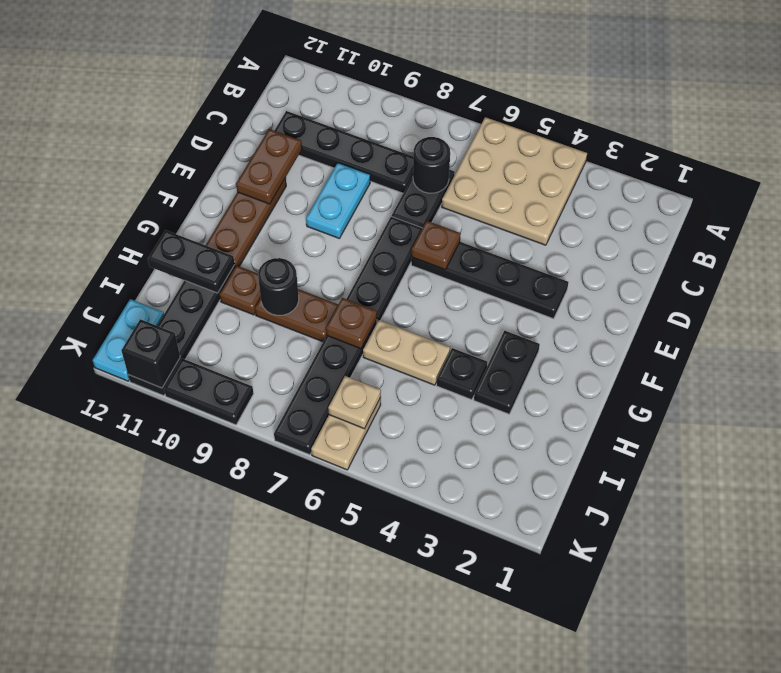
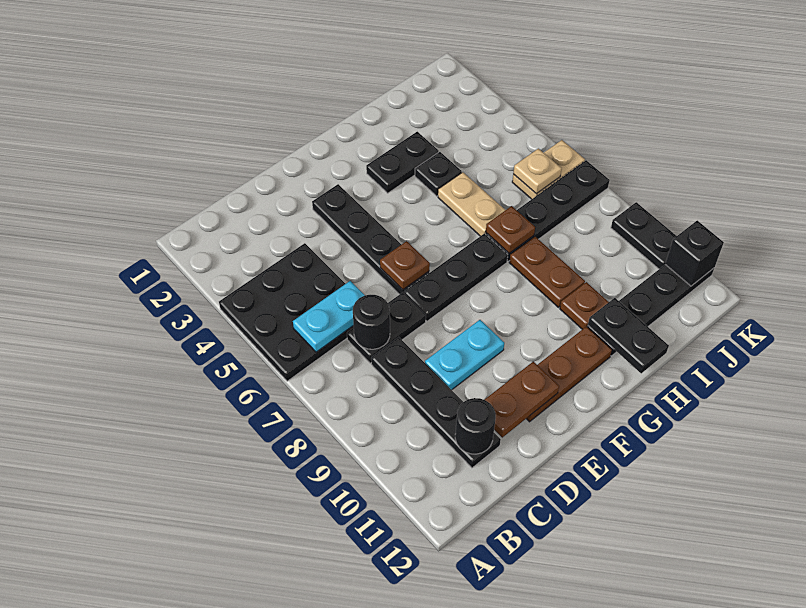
tan 3x3 plate [442,117,587,245] -> black 3x3 plate [219,243,354,381]
black 1x1 round brick [258,258,299,315] -> black 1x1 round brick moved to [455,398,496,454]
cyan 1x2 plate [93,299,164,381] -> cyan 1x2 plate moved to [293,281,365,352]

